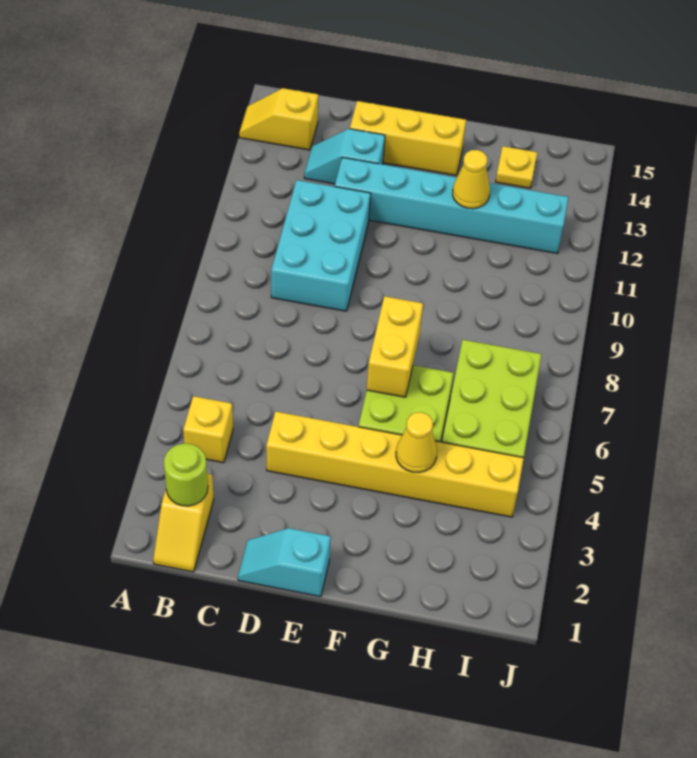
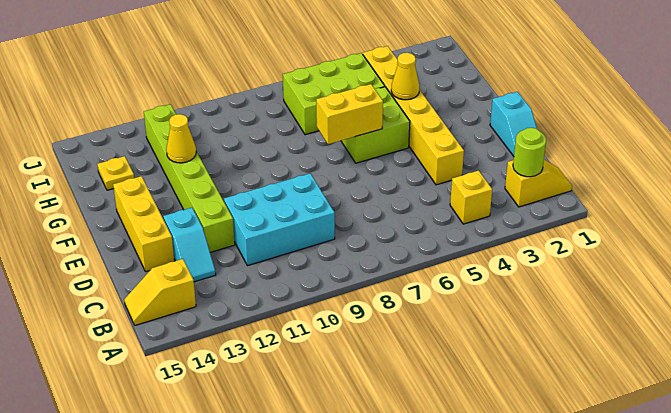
yellow 1x2 slope [239,88,318,150] -> yellow 1x2 slope turned to [124,259,196,325]
cyan 1x6 brick [335,158,568,254] -> lime 1x6 brick [144,104,235,252]

